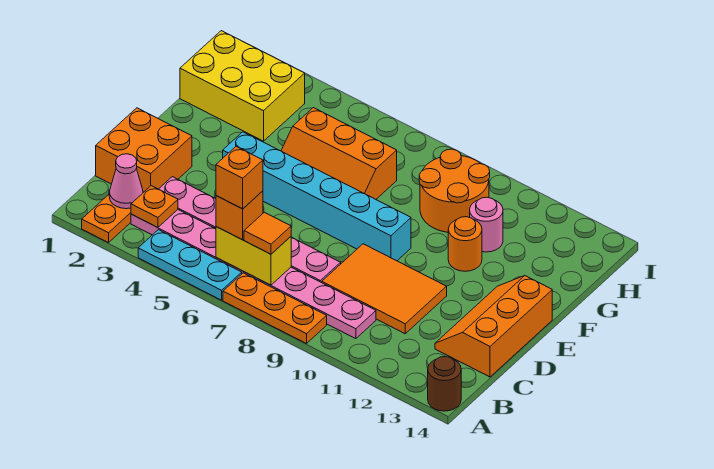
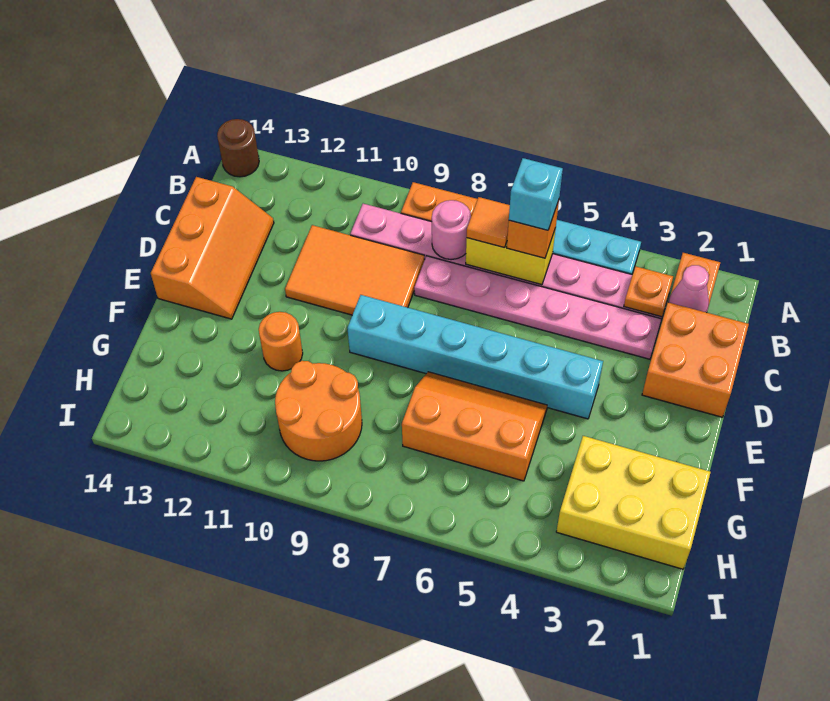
orange 1x1 brick [216,147,263,209] -> cyan 1x1 brick [509,158,563,230]
pink 1x1 round brick [470,197,503,252] -> pink 1x1 round brick moved to [432,200,471,260]

